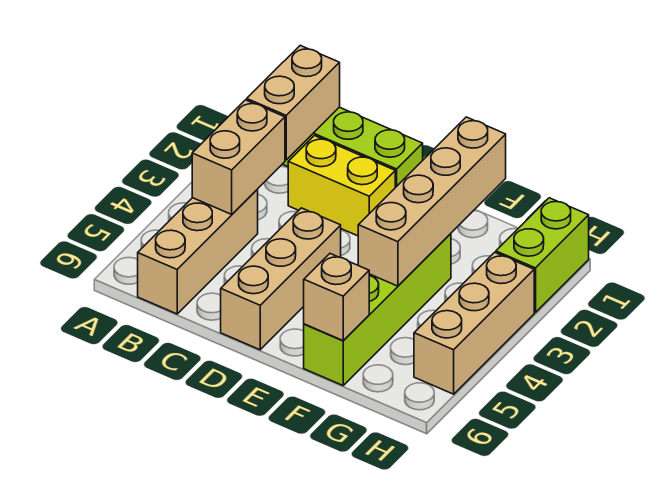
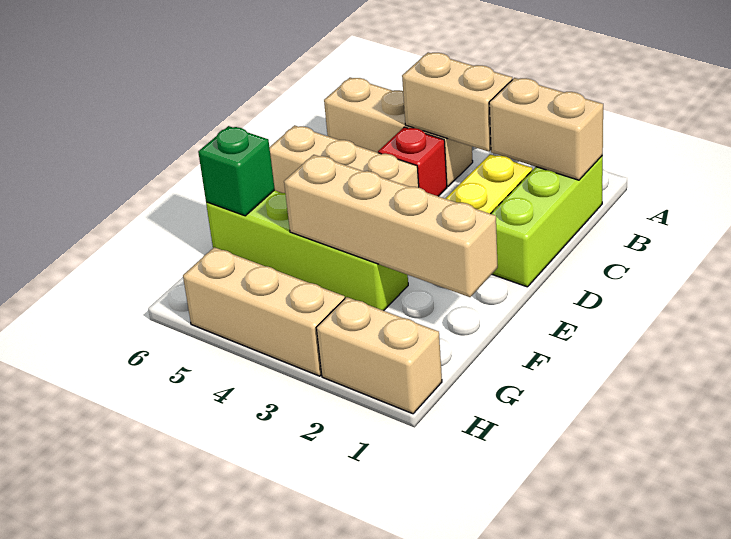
none -> red 1x1 brick [378,127,447,196]
tan 1x1 brick [304,254,369,341] -> green 1x1 brick [198,126,275,216]
lime 1x2 brick [496,198,589,312] -> tan 1x2 brick [316,297,442,414]

